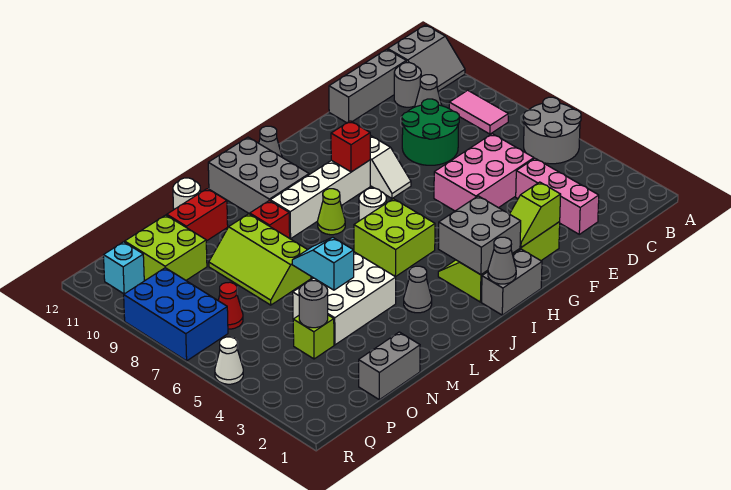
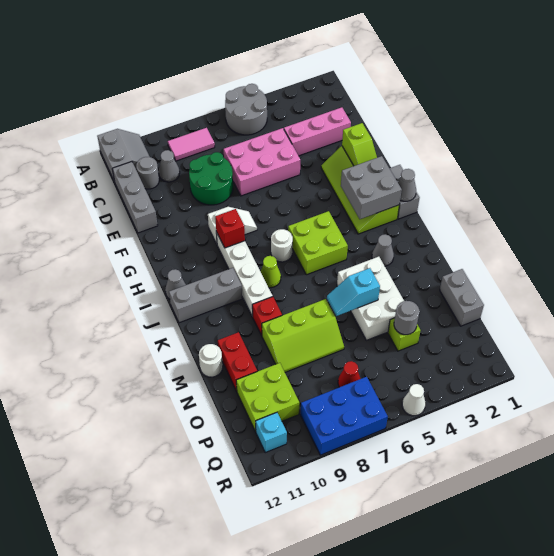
pink 2x3 brick [434,134,534,211] -> pink 2x3 brick turned to [224,128,300,196]
grey 2x3 brick [208,137,309,214] -> grey 1x3 brick [169,268,242,323]

